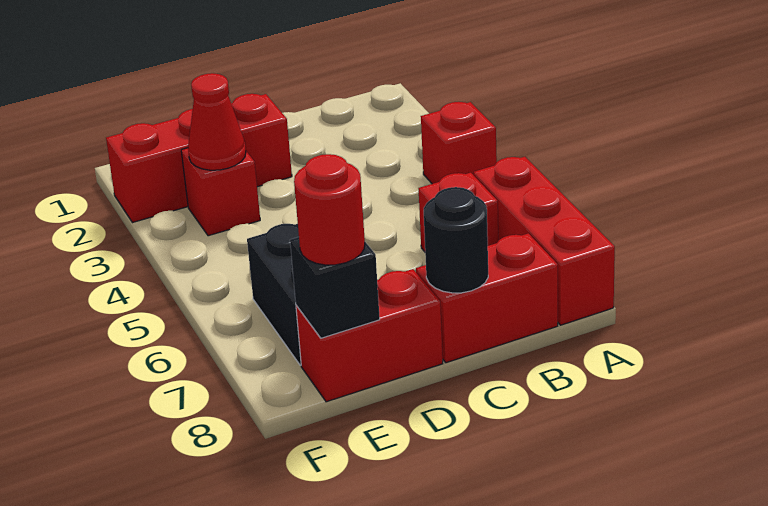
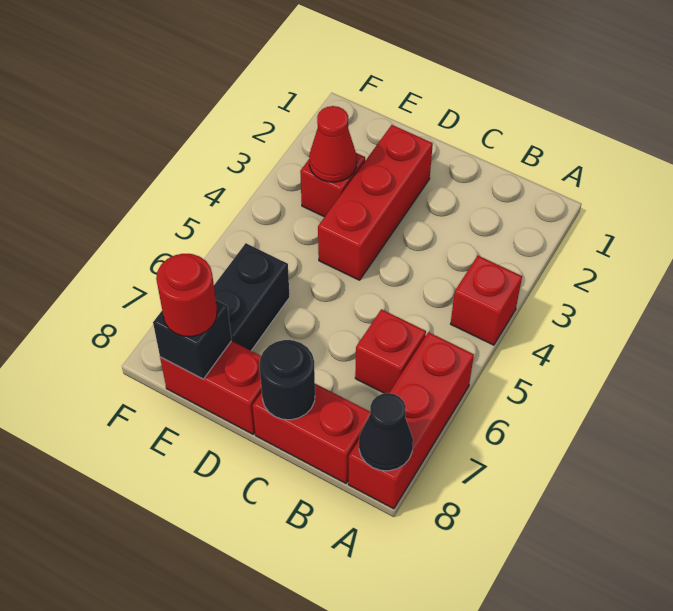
none -> black 1x1 cone [359,393,413,471]
red 1x3 brick [106,94,292,223] -> red 1x3 brick turned to [318,125,433,280]

